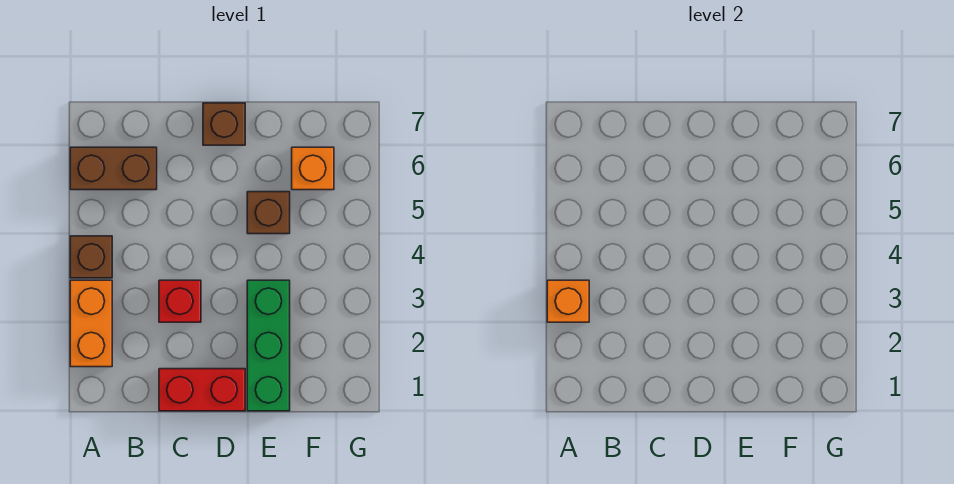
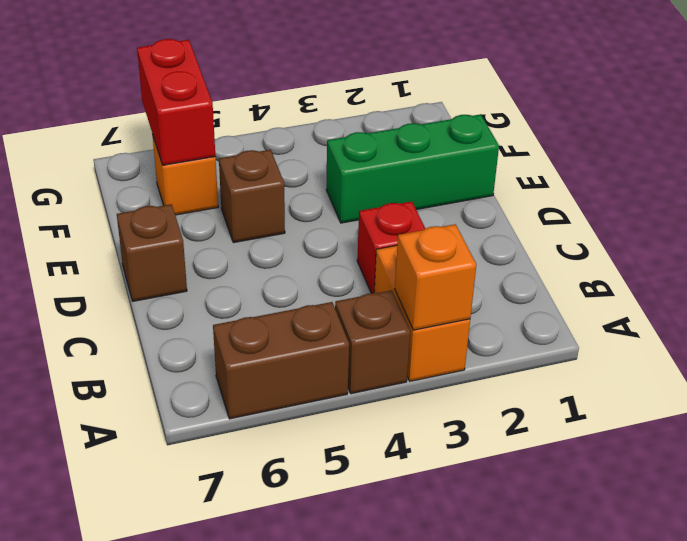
orange 1x2 brick [70,280,112,367] -> orange 1x2 brick turned to [374,245,470,381]
brown 1x2 brick [70,147,157,190] -> brown 1x2 brick turned to [213,302,349,419]
red 1x2 brick [159,369,245,411] -> red 1x2 brick moved to [137,39,215,165]

